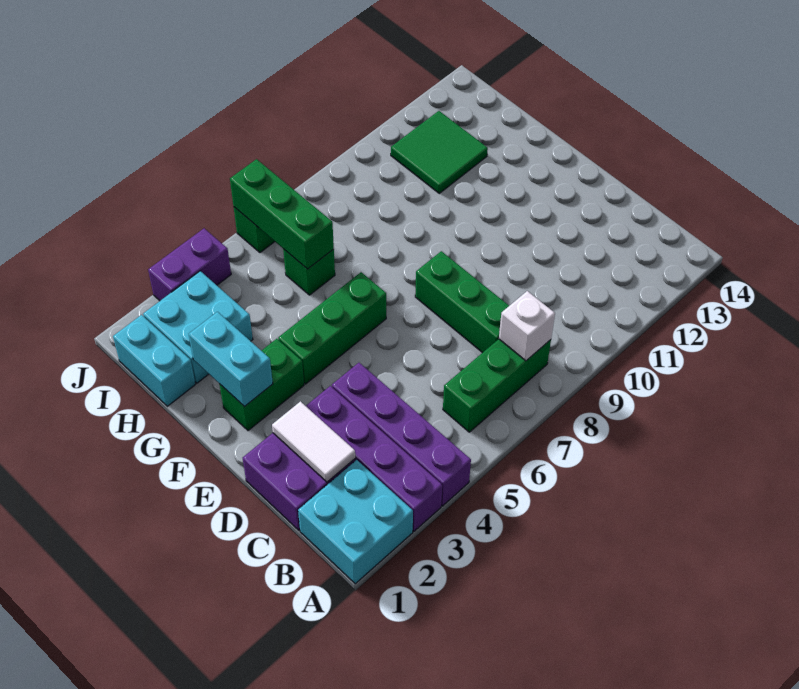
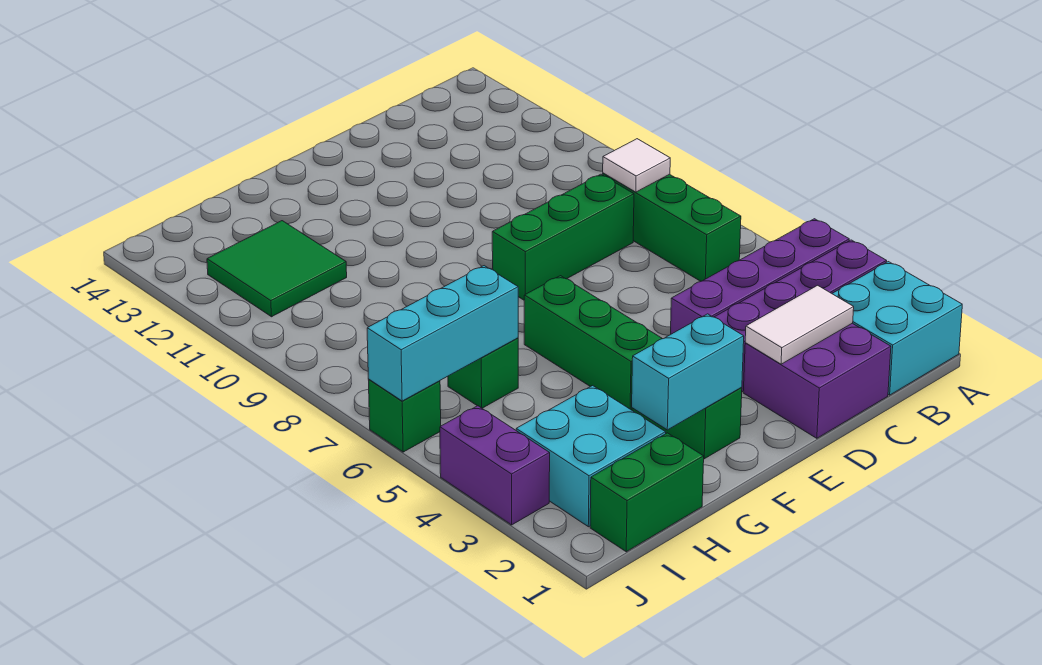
white 1x1 brick [499,291,555,361] -> white 1x1 tile [603,139,670,192]
cyan 1x2 brick [113,315,195,406] -> green 1x2 brick [590,433,704,552]
green 1x3 brick [230,159,334,269] -> cyan 1x3 brick [367,266,518,401]

